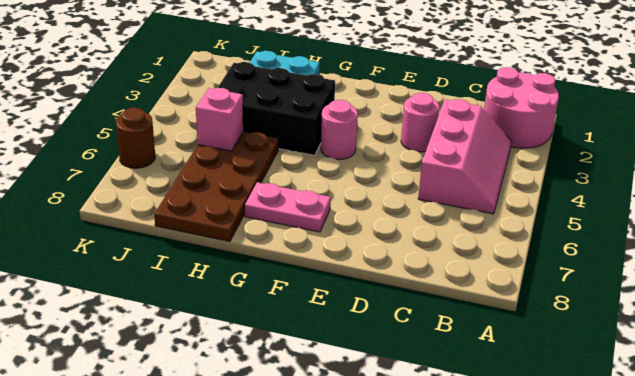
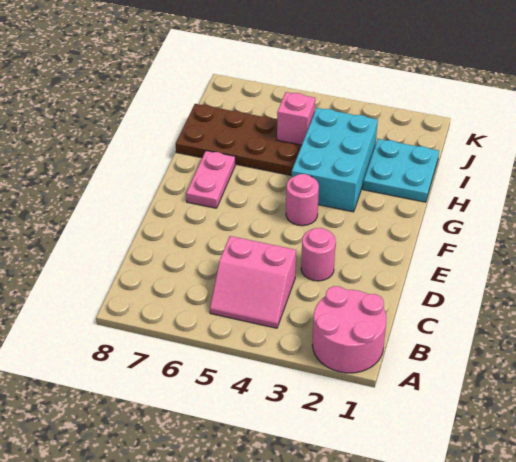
pink 2x3 slope [418,99,512,214] -> pink 2x2 slope [210,236,296,328]
black 2x3 brick [218,62,335,155] -> cyan 2x3 brick [292,108,378,212]
brown 1x1 round brick [116,108,155,168] -> none

